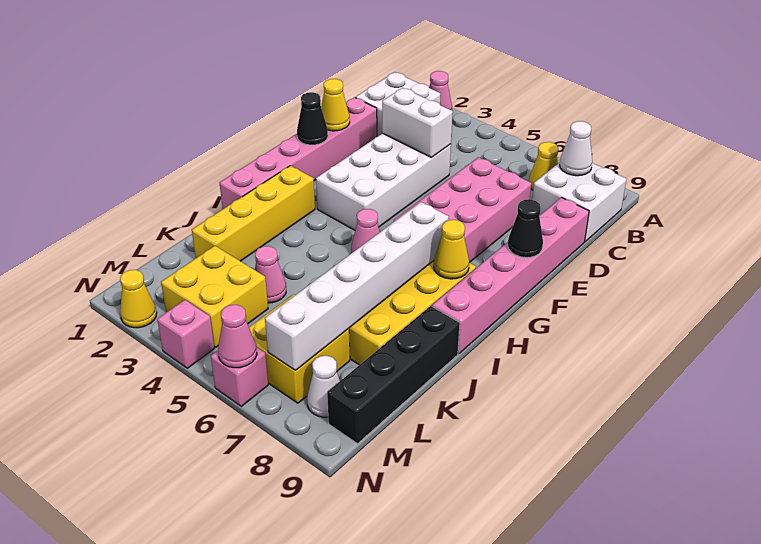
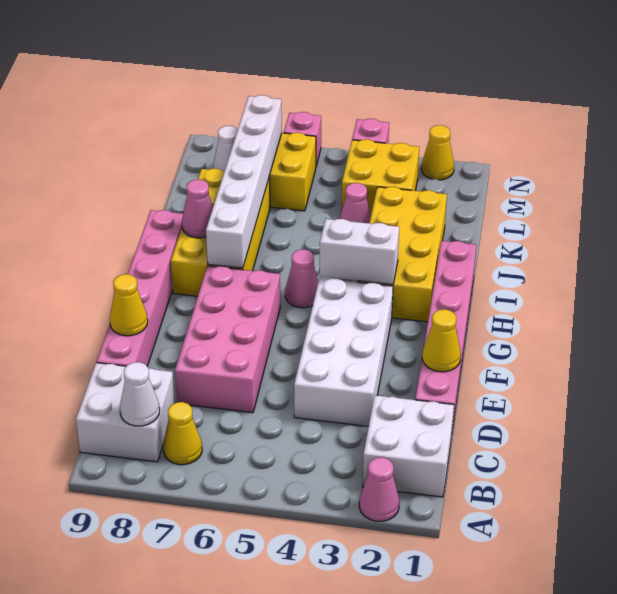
white 1x2 brick [382,88,453,157] -> white 1x2 brick moved to [320,219,399,285]
black 1x1 cone [297,92,328,145] -> none
black 1x1 cone [508,199,543,258] -> none
yellow 1x4 brick [192,166,315,261] -> yellow 2x4 brick [357,187,447,322]
yellow 1x1 cone [434,220,469,279] -> yellow 1x1 cone moved to [110,274,148,336]
black 1x4 brick [327,306,460,444] -> none
pink 1x1 cone [218,305,257,368] -> pink 1x1 cone moved to [182,179,213,238]

